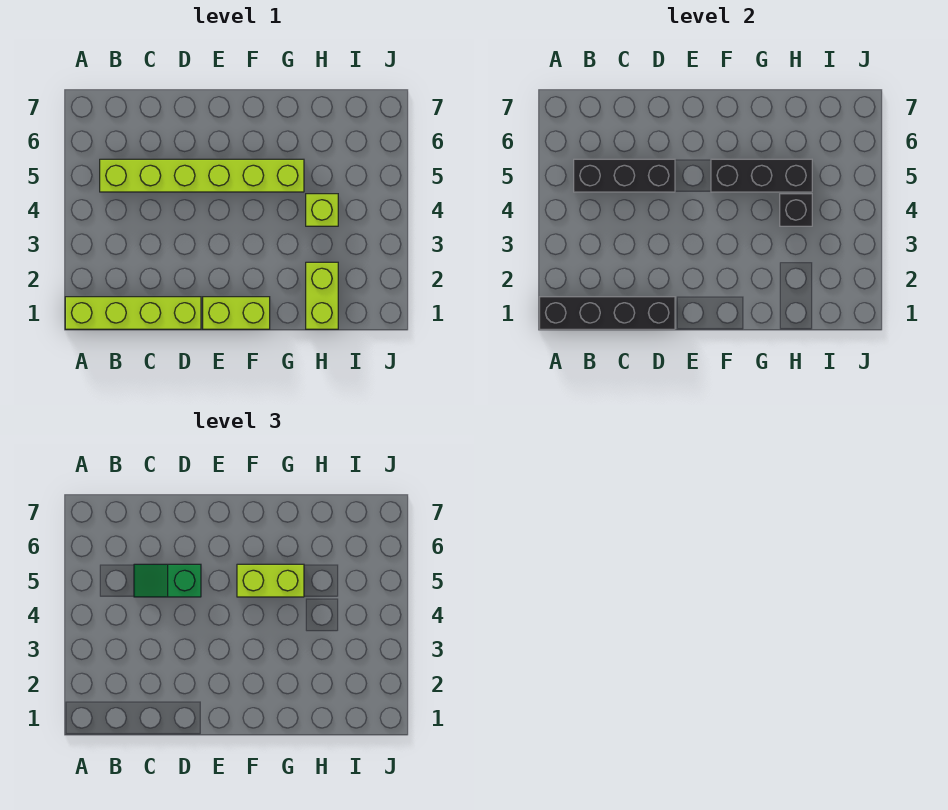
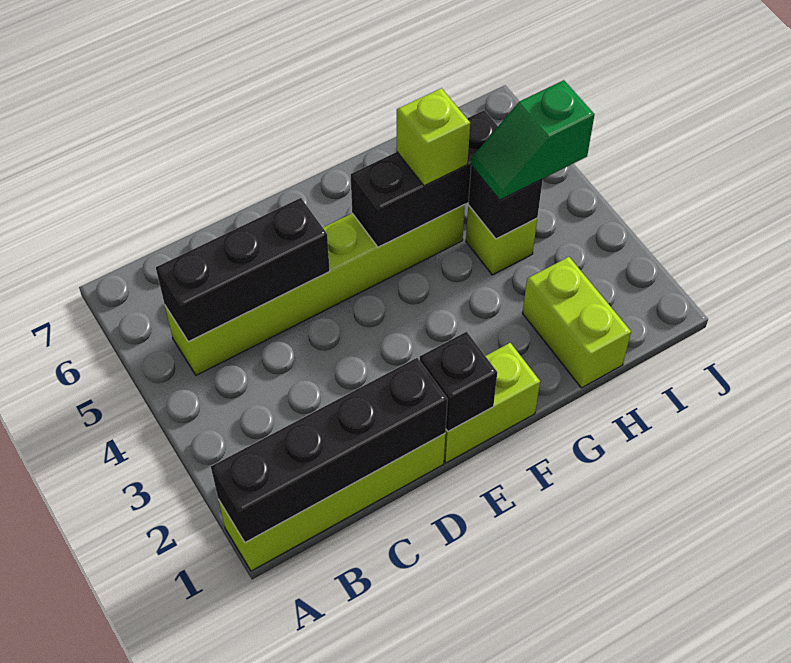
green 1x2 slope [134,564,201,597] -> green 1x2 slope moved to [471,80,594,200]
none -> black 1x1 brick [420,332,497,431]
lime 1x2 brick [237,564,304,597] -> lime 1x1 brick [397,88,470,186]

